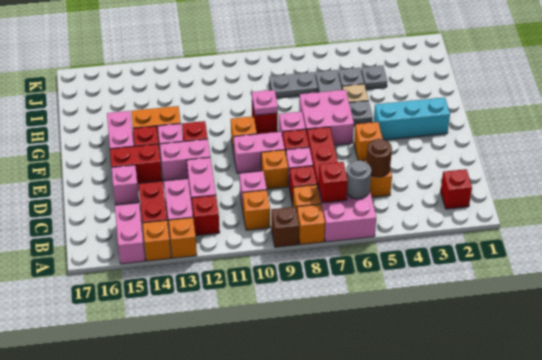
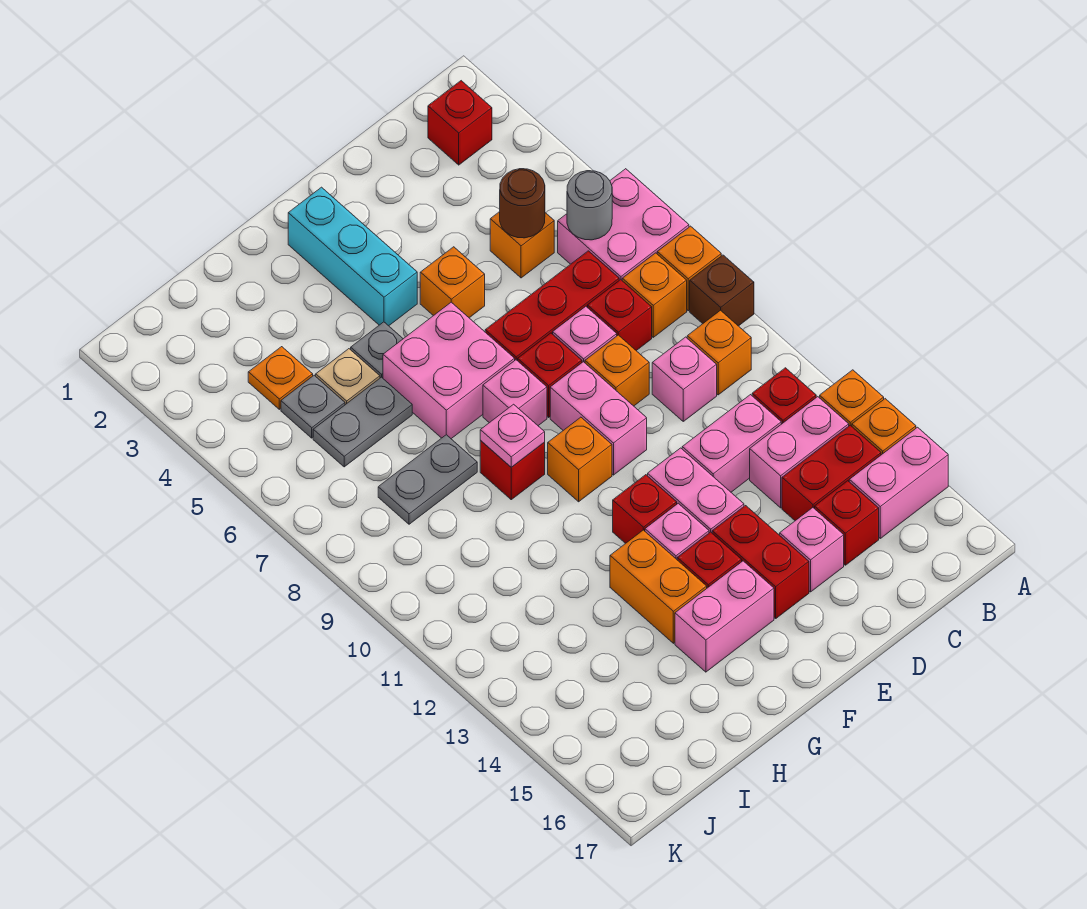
red 1x1 brick [318,162,348,203] -> red 1x1 brick moved to [815,481,879,565]
grey 1x1 plate [361,65,387,89] -> orange 1x1 plate [248,347,313,409]
grey 1x2 plate [269,72,318,98] -> grey 1x2 plate turned to [378,435,477,524]

